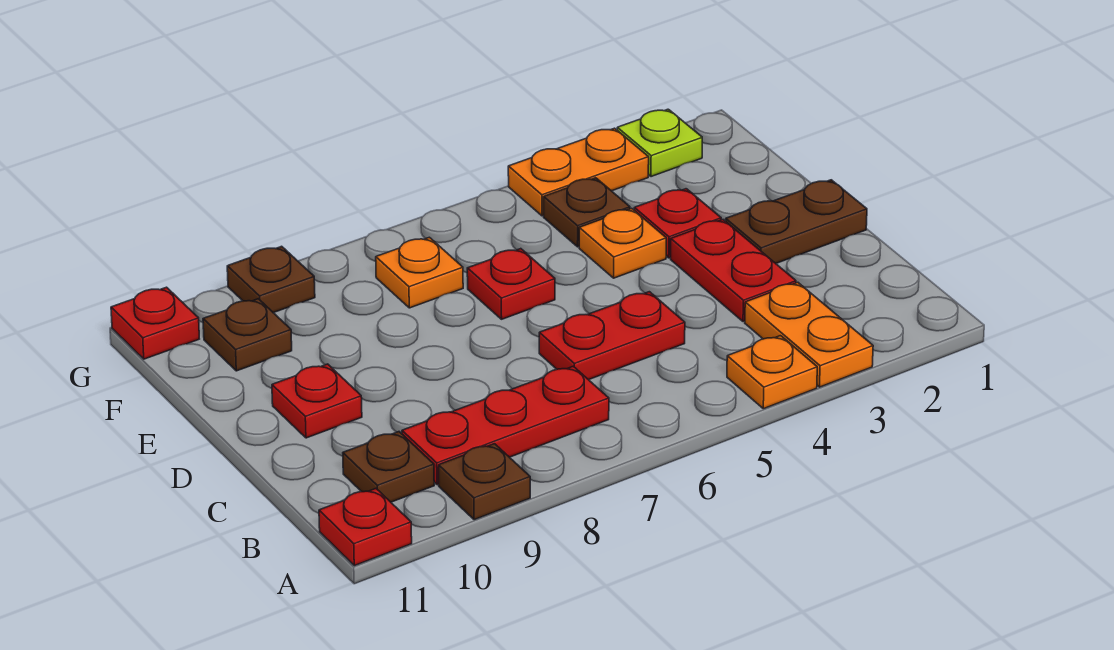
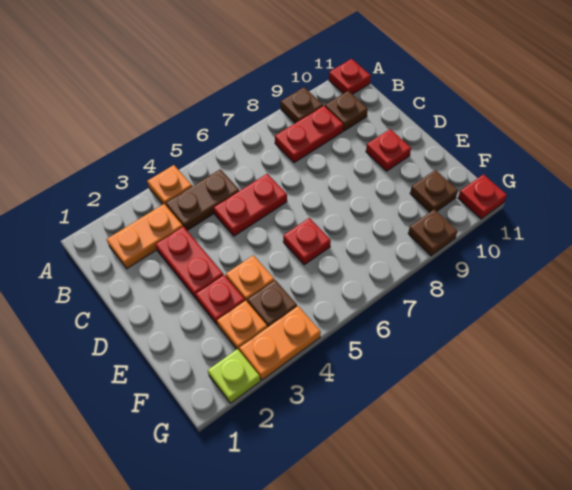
orange 1x2 plate [745,282,873,387] -> orange 1x2 plate turned to [107,204,183,268]
red 1x3 plate [402,366,609,485] -> red 1x2 plate [275,106,343,163]
brown 1x2 plate [726,180,867,263] -> brown 1x2 plate moved to [166,169,239,230]
orange 1x1 plate [376,237,463,308] -> orange 1x1 plate moved to [217,301,267,351]

